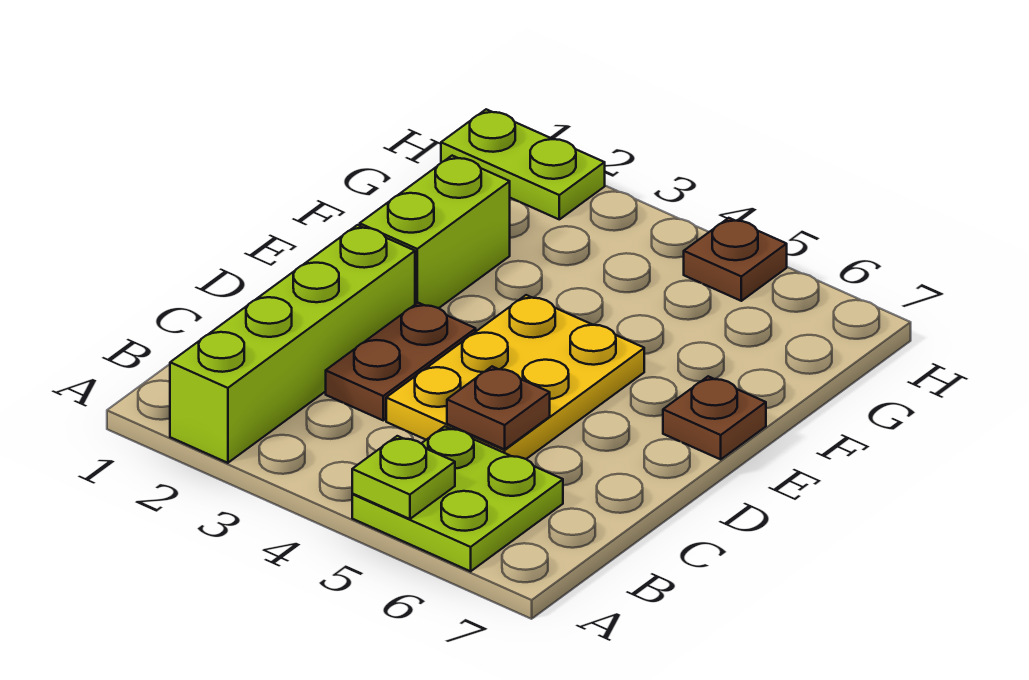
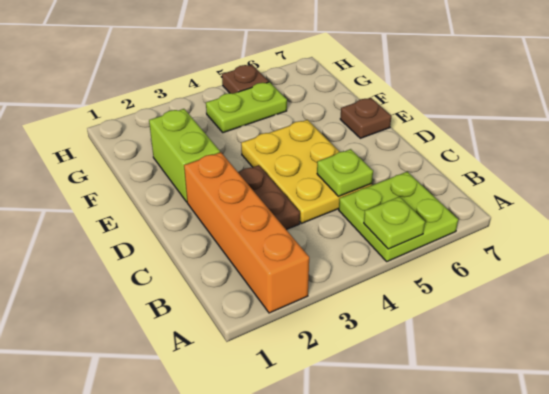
lime 1x4 brick [170,225,415,463] -> orange 1x4 brick [184,152,309,313]
brown 1x1 plate [447,367,550,449] -> lime 1x1 plate [317,149,373,196]
lime 1x2 plate [441,109,605,219] -> lime 1x2 plate moved to [206,82,287,133]

